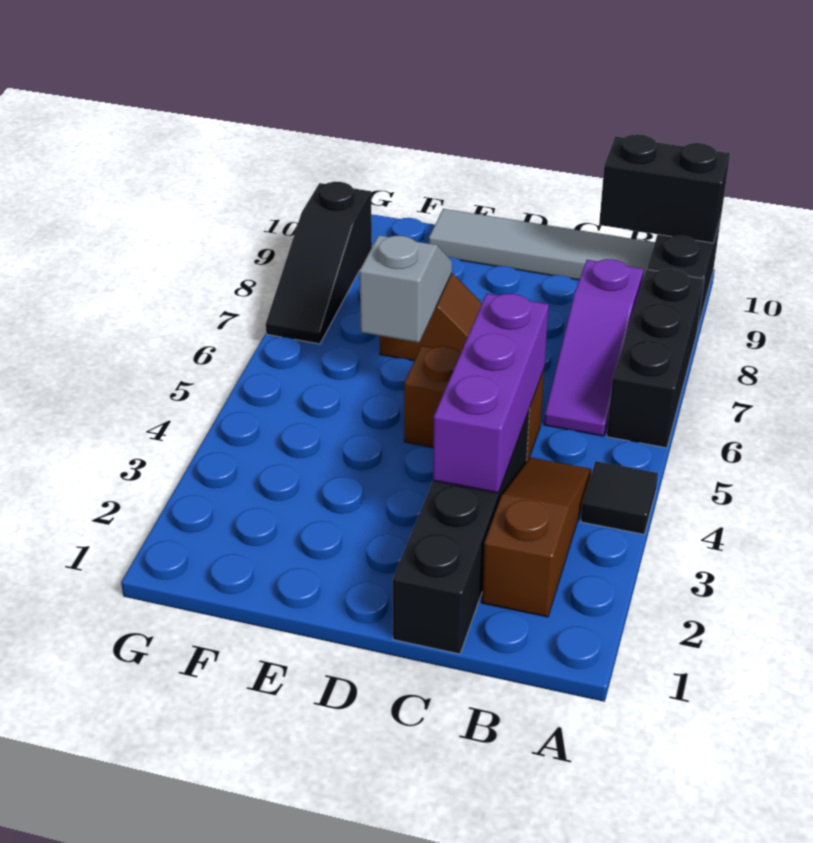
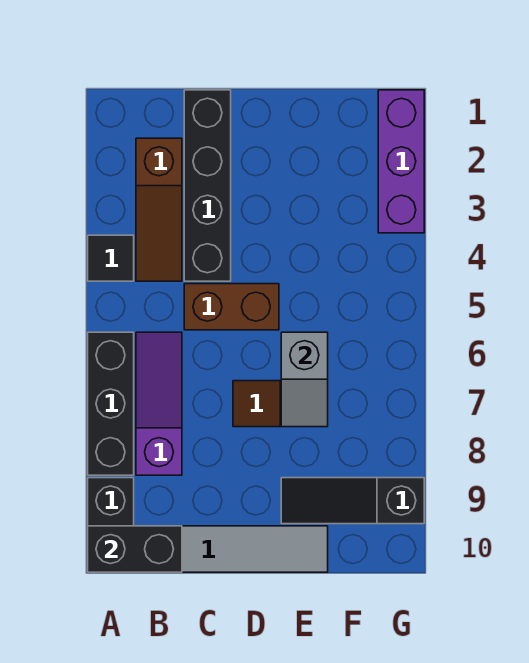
purple 1x3 brick [433,294,549,493] -> purple 1x3 brick moved to [378,90,424,233]
black 1x3 slope [266,182,372,344] -> black 1x3 slope turned to [281,478,424,524]

